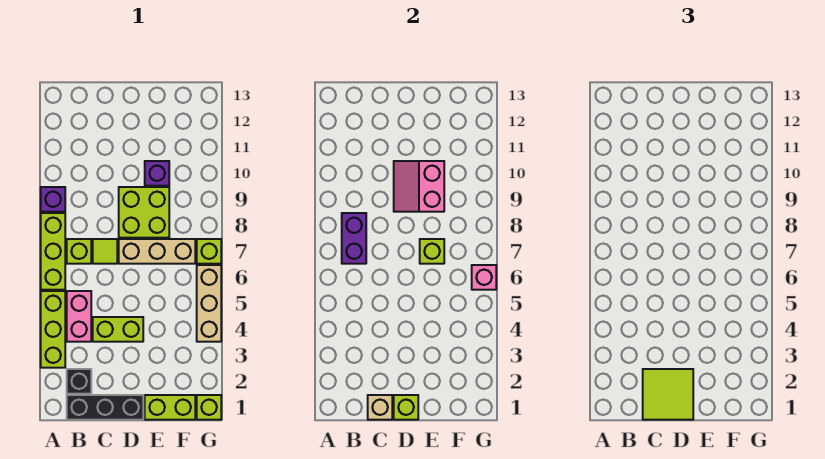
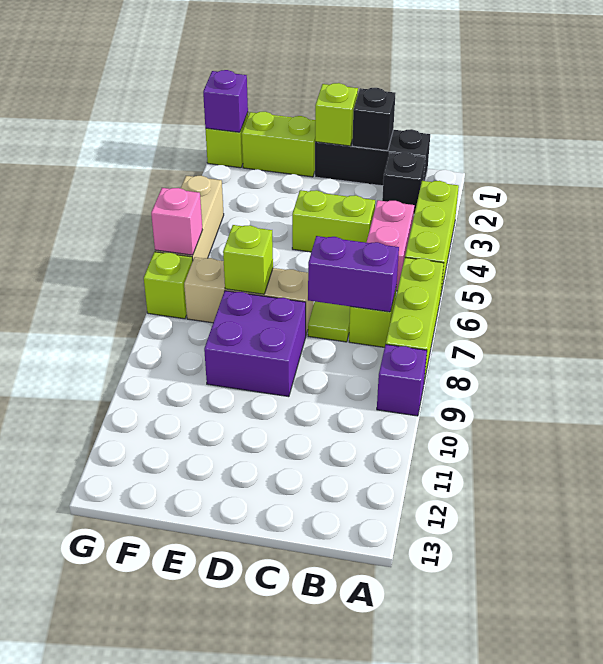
purple 1x2 brick [342,213,366,264] -> purple 1x2 brick turned to [308,236,399,312]
tan 1x1 brick [368,395,392,420] -> black 1x1 brick [352,88,395,151]
lime 2x2 tile [643,369,693,420] -> none
lime 2x2 brick [119,187,169,238] -> purple 2x2 brick [204,291,306,397]
pink 2x2 slope [394,161,444,212] -> none
purple 1x1 brick [145,161,169,186] -> purple 1x1 brick moved to [203,70,248,132]

